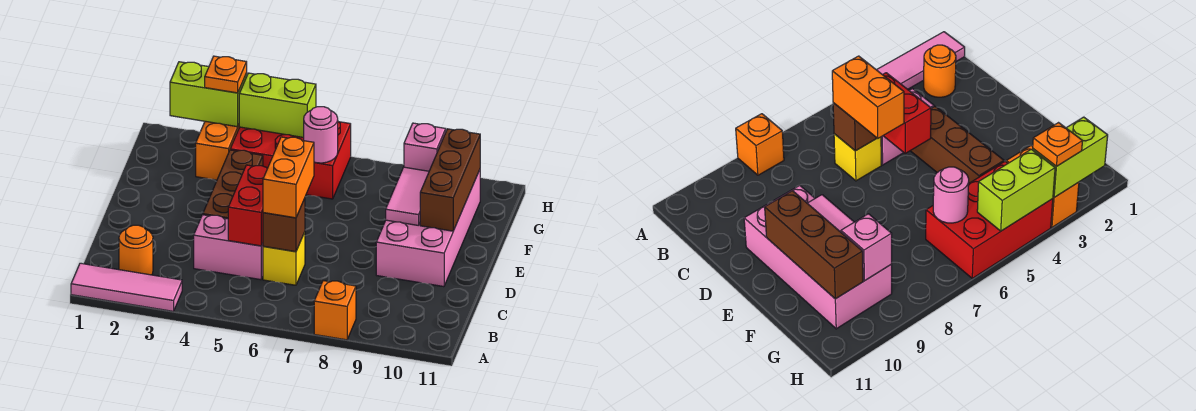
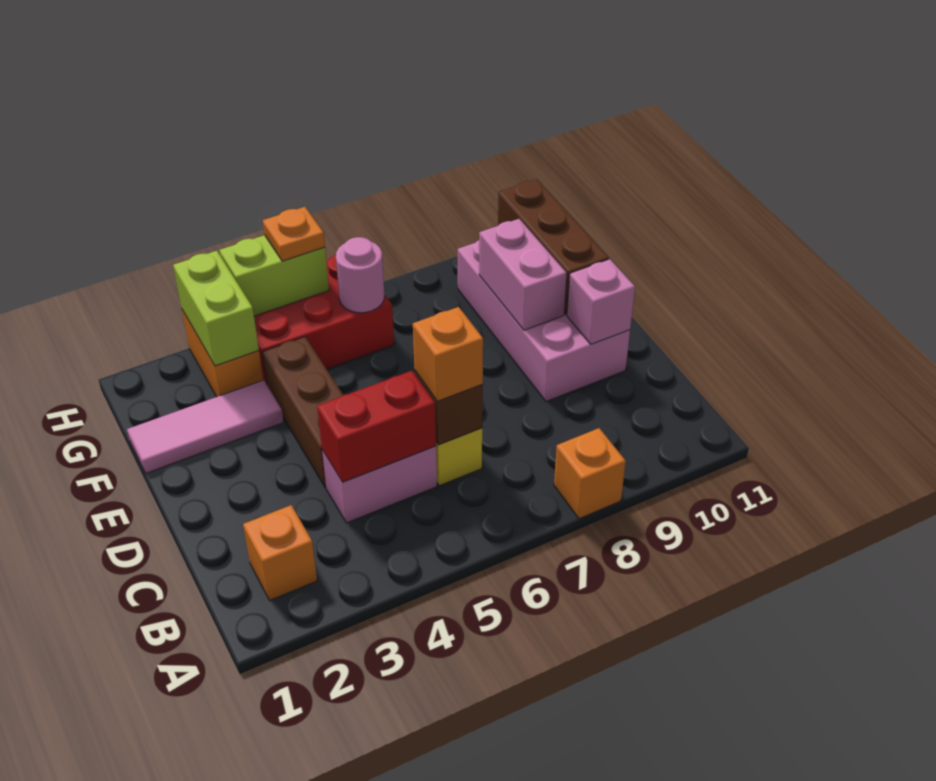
pink 1x3 tile [71,263,182,311] -> pink 1x3 tile moved to [127,380,283,473]
orange 1x1 round brick [119,225,153,275] -> orange 1x1 brick [243,505,317,600]
red 1x2 brick [228,165,267,246] -> red 1x2 brick turned to [317,371,436,482]
orange 1x2 brick [263,137,314,218] -> orange 1x1 brick [413,307,483,401]
pink 1x2 tile [386,167,429,225] -> pink 1x2 brick [479,219,567,330]
pink 1x1 brick [404,123,446,171] -> pink 1x1 brick moved to [567,259,635,344]
lime 1x2 brick [170,62,247,127] -> lime 1x2 brick turned to [173,251,259,366]
orange 1x1 plate [205,56,247,93] -> orange 1x1 plate moved to [263,207,325,261]

